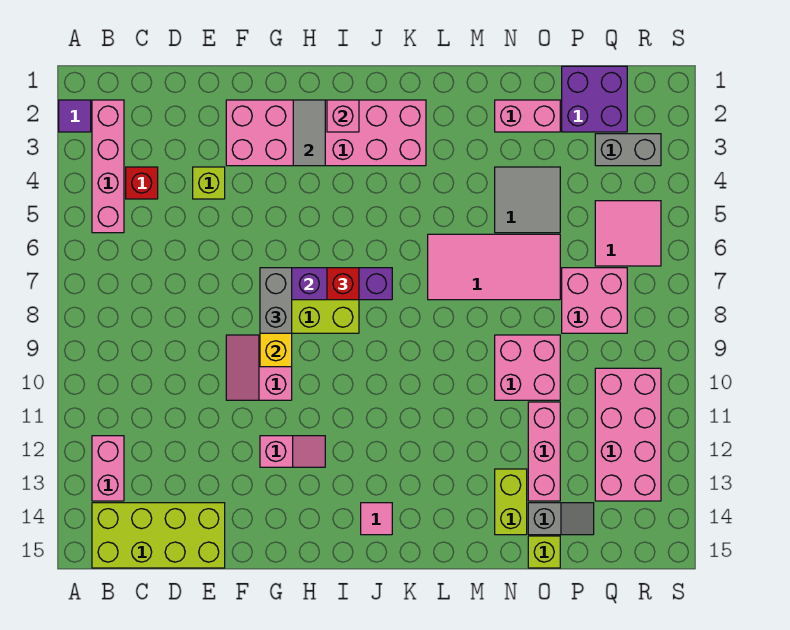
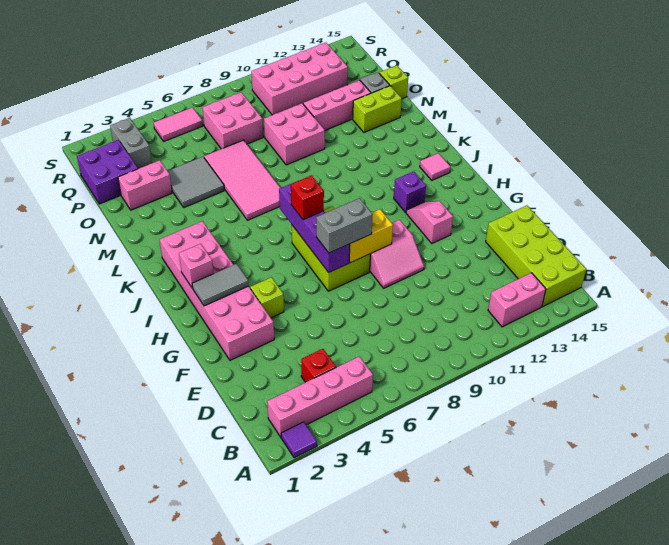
lime 1x1 brick [193,167,225,199] -> lime 1x1 brick moved to [250,277,284,318]
none -> purple 1x1 brick [394,171,426,212]
pink 1x2 brick [495,100,560,132] -> pink 1x2 brick turned to [118,160,172,210]
pink 2x2 tile [595,201,661,266] -> pink 1x2 tile [154,107,203,141]

